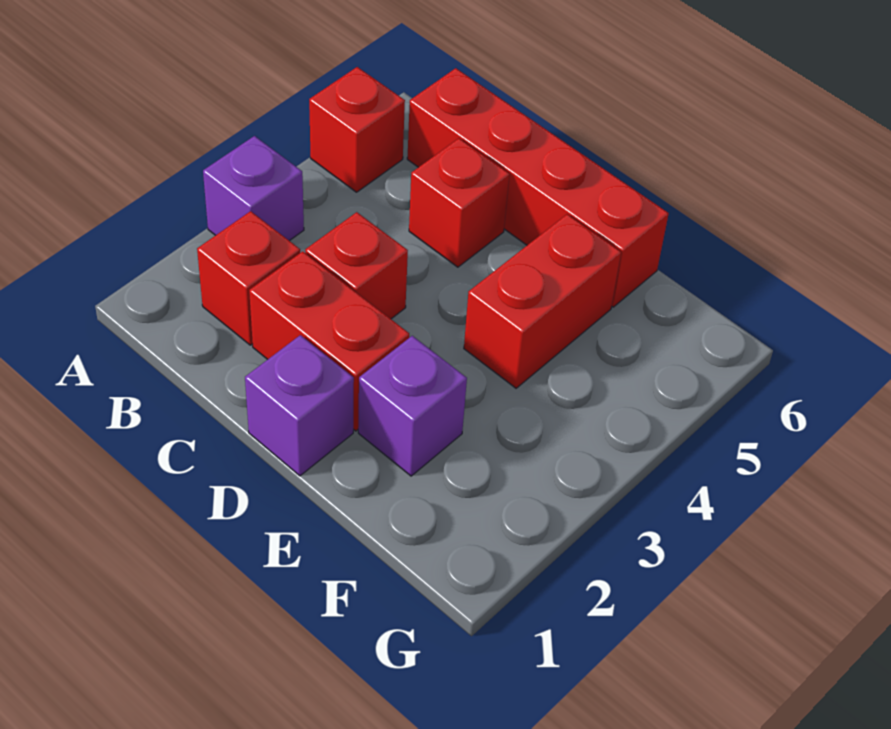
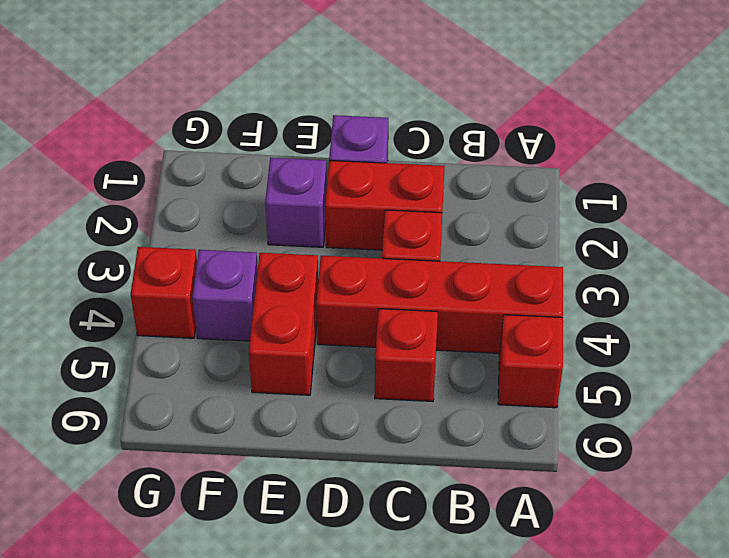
purple 1x1 brick [203,136,304,241] -> purple 1x1 brick moved to [192,250,258,341]
red 1x1 brick [197,211,300,345] -> red 1x1 brick moved to [131,247,197,338]
red 1x4 brick [407,68,669,307] -> red 1x4 brick moved to [316,256,563,353]

